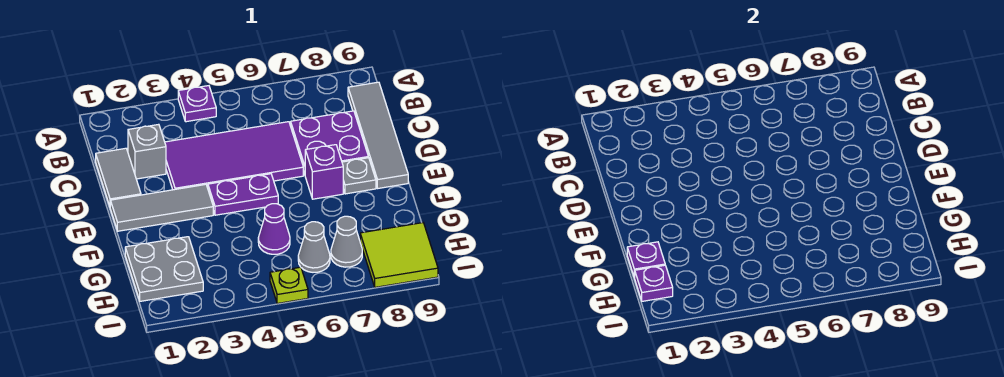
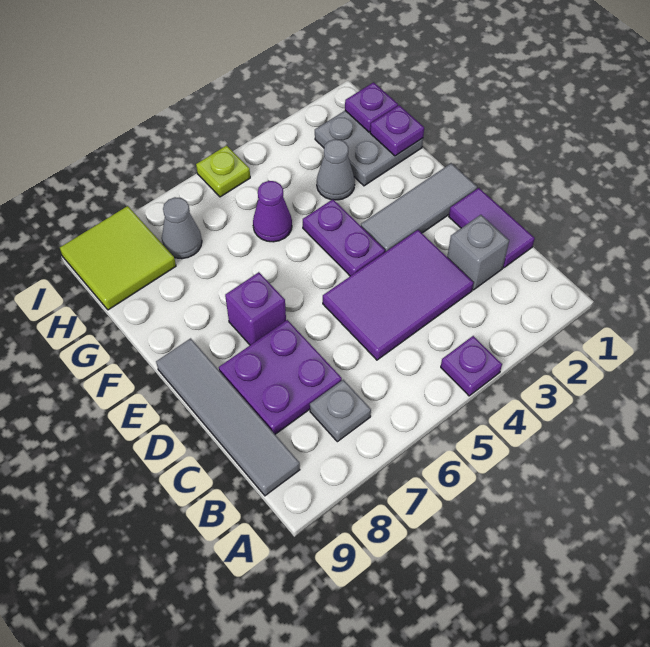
grey 1x2 tile [96,148,141,206] -> purple 1x2 tile [449,188,535,268]
purple 2x4 tile [165,122,303,190] -> purple 2x3 tile [323,230,473,360]
purple 1x2 plate [208,174,278,215] -> purple 1x2 plate turned to [303,199,385,276]
grey 1x1 plate [342,158,376,194] -> grey 1x1 plate moved to [310,380,371,442]
grey 1x1 cone [298,222,330,272] -> grey 1x1 cone moved to [317,139,355,200]

